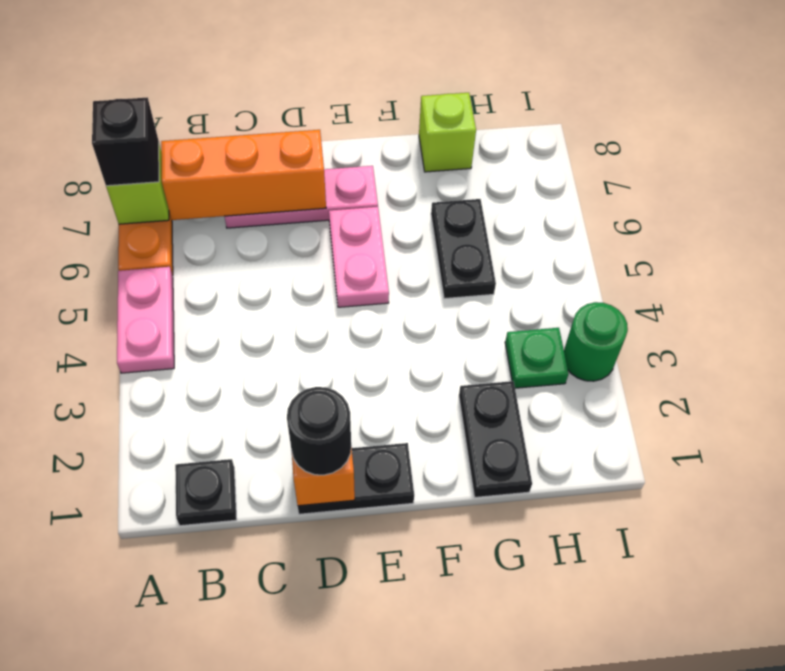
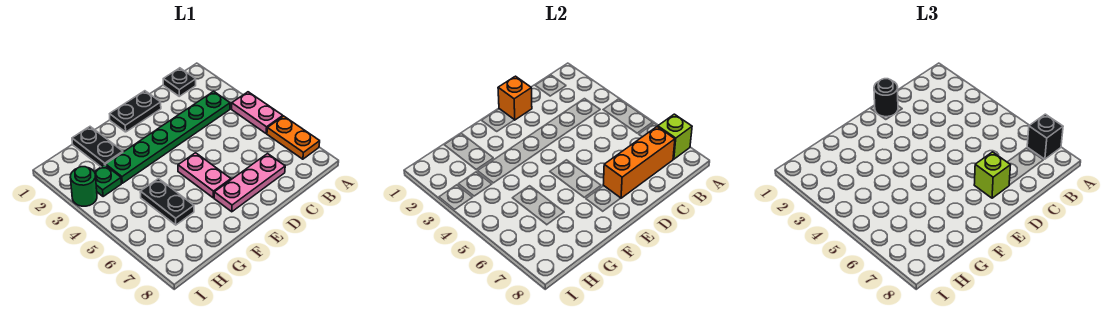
none -> green 1x6 plate [106,91,230,183]
lime 1x1 brick [419,93,476,172] -> lime 1x1 brick moved to [974,152,1010,198]

